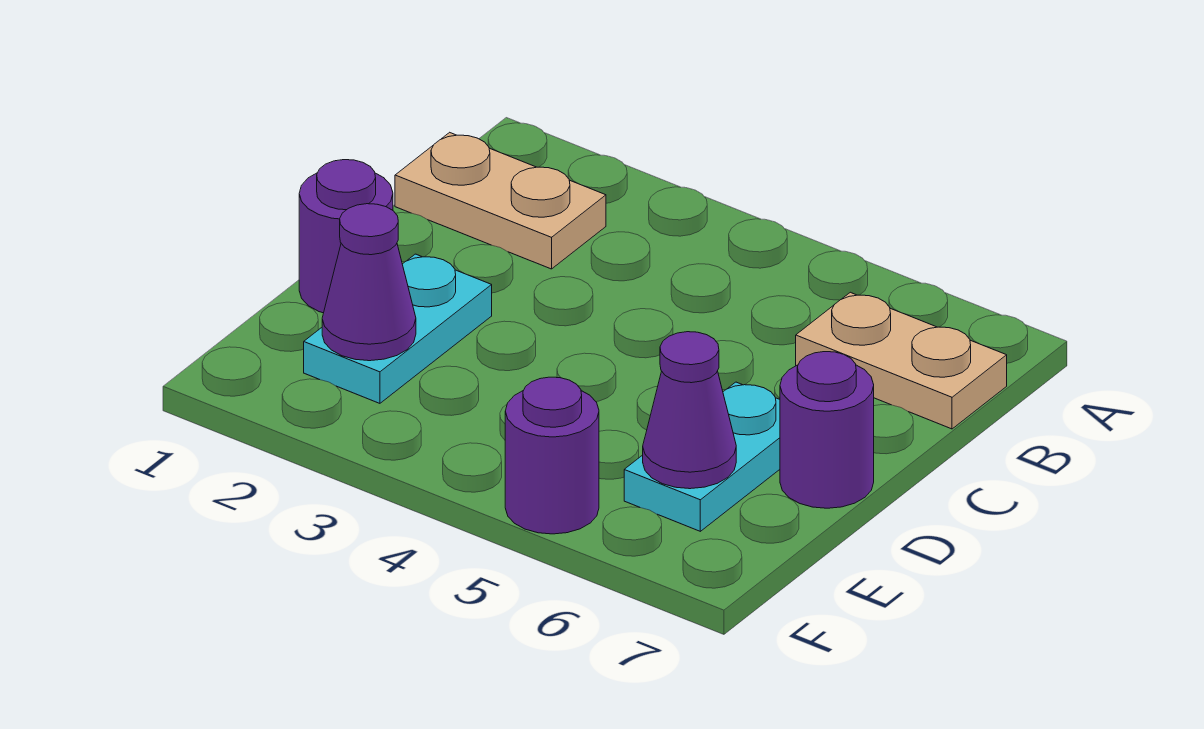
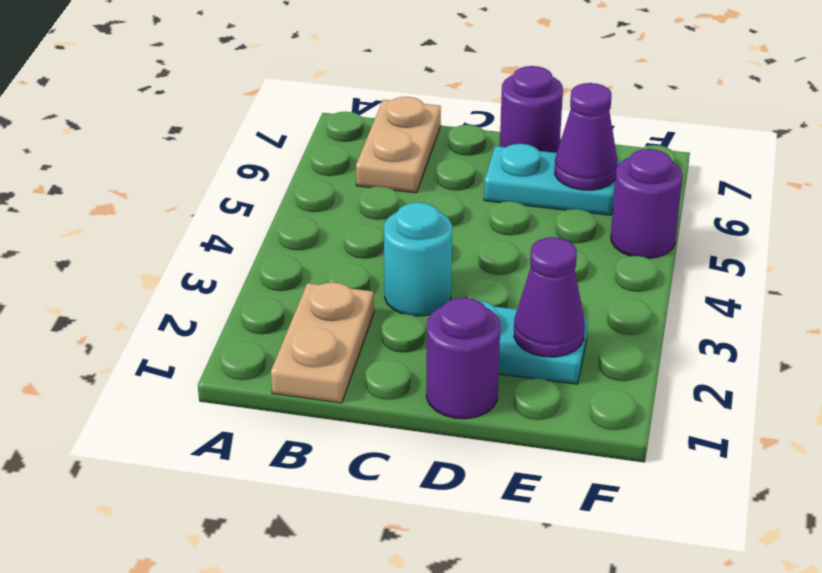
none -> cyan 1x1 round brick [384,202,452,316]

